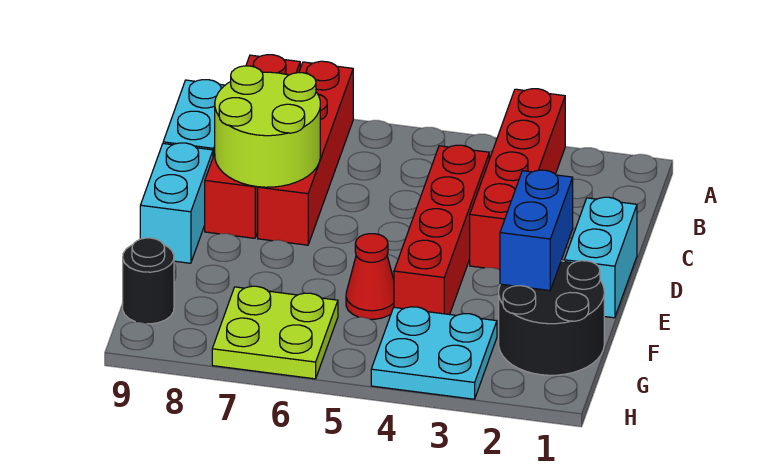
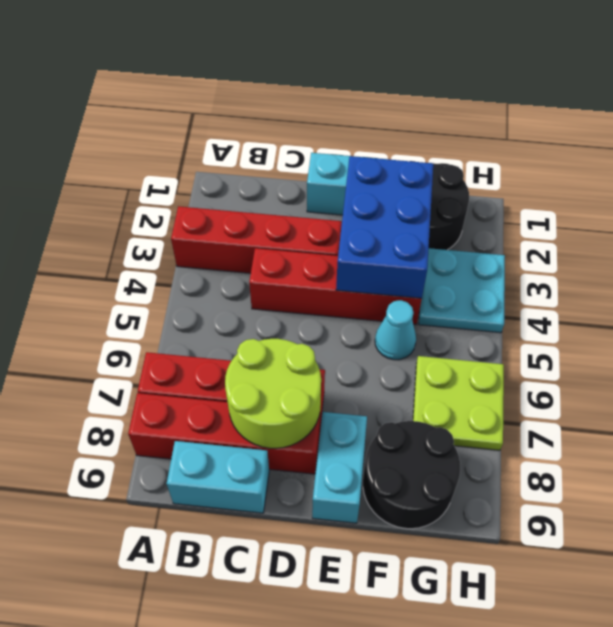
cyan 1x2 brick [140,143,213,263] -> cyan 1x2 brick turned to [312,412,367,523]
blue 1x2 brick [500,170,573,291] -> blue 2x3 brick [336,156,433,298]
red 1x1 cone [346,234,394,319] -> cyan 1x1 cone [375,300,416,360]
black 1x1 round brick [123,238,174,324] -> black 2x2 round brick [363,421,460,529]

